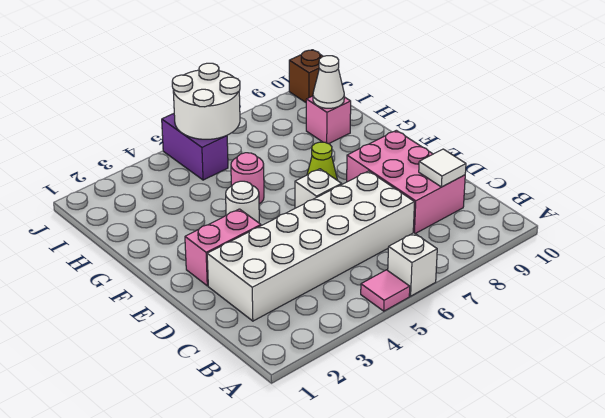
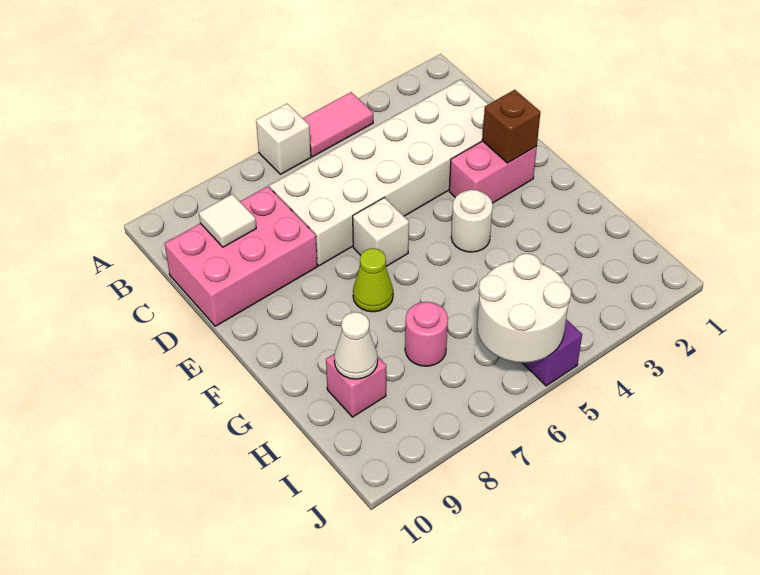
pink 1x1 tile [361,270,410,311] -> pink 1x2 tile [303,92,373,157]
pink 2x3 brick [347,130,465,234] -> pink 2x3 brick turned to [165,186,317,326]
pink 1x1 round brick [231,153,264,204] -> pink 1x1 round brick moved to [405,302,448,366]
brown 1x1 brick [289,50,323,102] -> brown 1x1 brick moved to [482,90,541,163]

